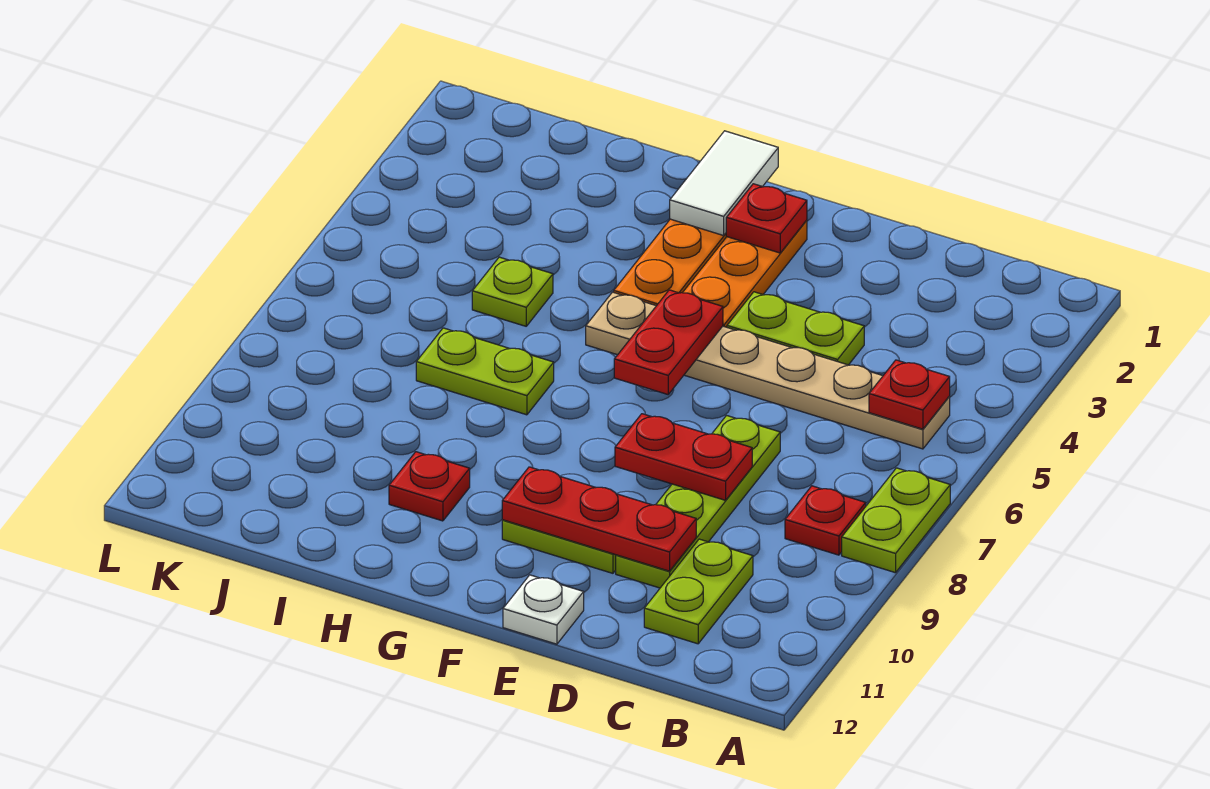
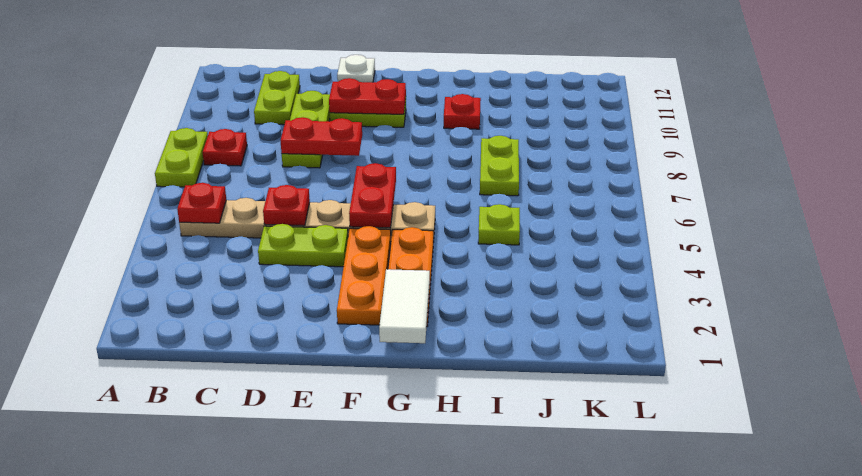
lime 1x4 plate [616,416,780,588] -> lime 1x3 plate [282,91,330,168]
red 1x3 plate [502,467,696,571] -> red 1x2 plate [329,78,406,114]
red 1x1 plate [726,184,807,253] -> red 1x1 plate moved to [263,185,310,226]
lime 1x2 plate [416,328,554,415] -> lime 1x2 plate turned to [480,136,519,196]

